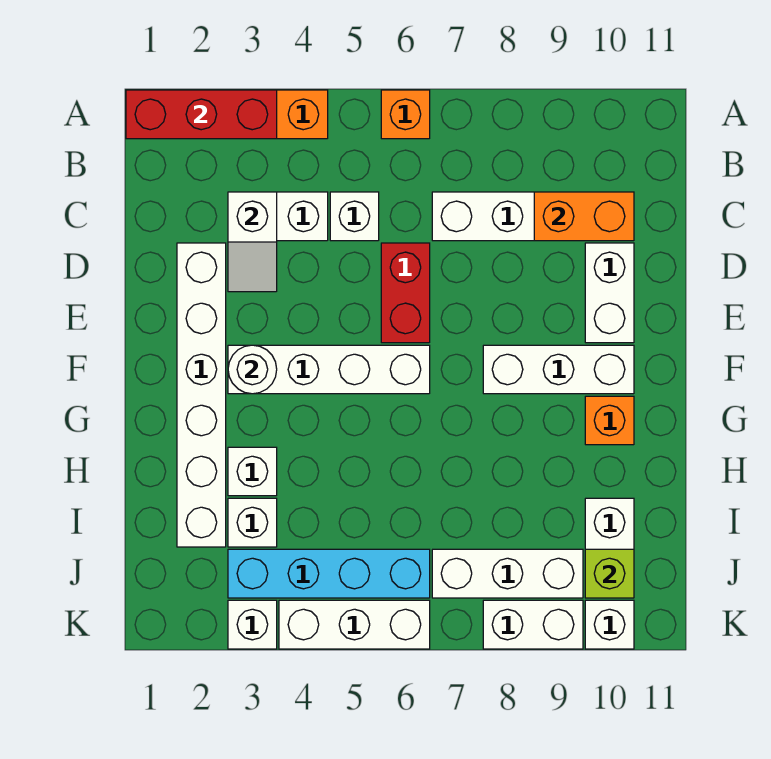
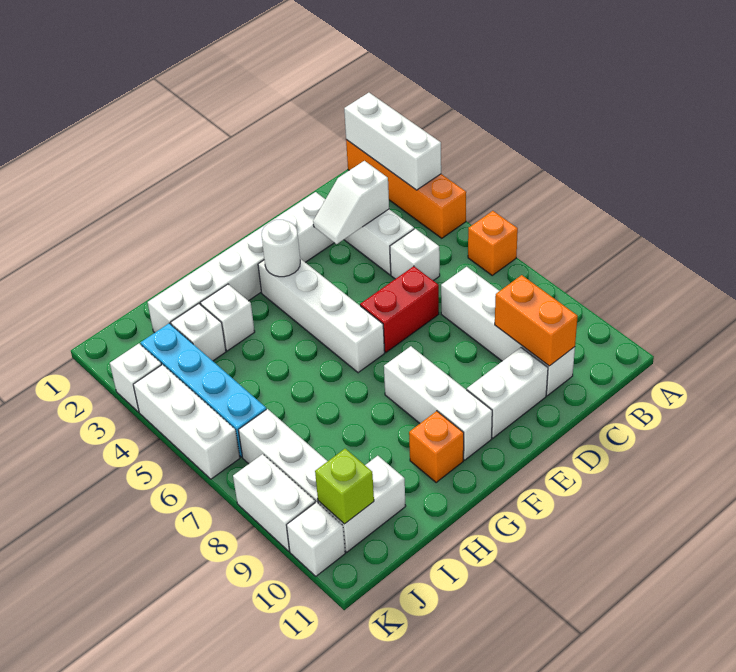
red 1x3 brick [126,90,277,139] -> white 1x3 brick [344,93,441,190]

